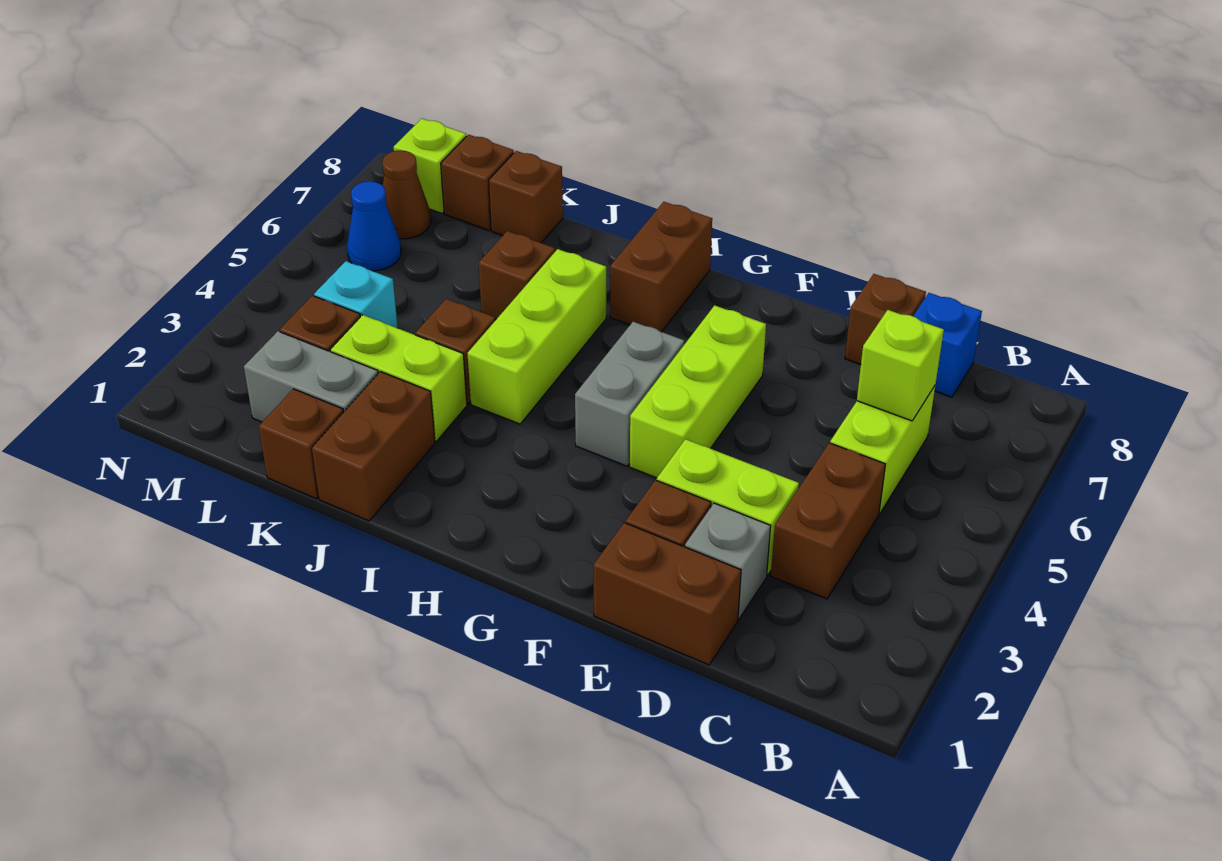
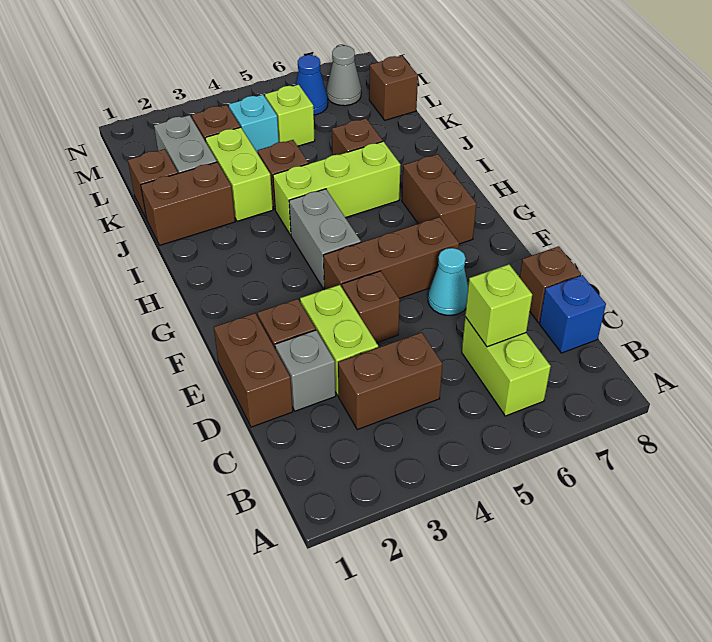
lime 1x2 brick [830,386,935,514] -> lime 1x2 brick turned to [462,317,551,416]
none -> cyan 1x1 cone [428,248,468,315]
lime 1x3 brick [630,305,766,478] -> brown 1x3 brick [323,217,459,299]
grey 1x2 brick [575,322,684,466] -> grey 1x2 brick turned to [289,189,361,289]
brown 1x2 brick [610,202,712,332] -> brown 1x2 brick turned to [402,154,476,244]
brown 1x1 brick [489,151,563,243] -> brown 1x1 brick moved to [342,271,400,343]
brown 1x1 cone [382,150,431,239] -> grey 1x1 cone [327,46,361,106]
lime 1x1 brick [394,119,466,214] -> lime 1x1 brick moved to [265,85,315,146]

